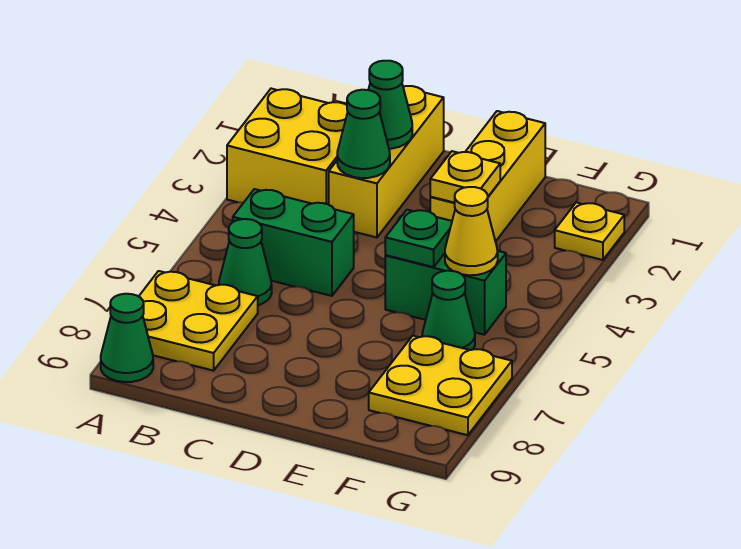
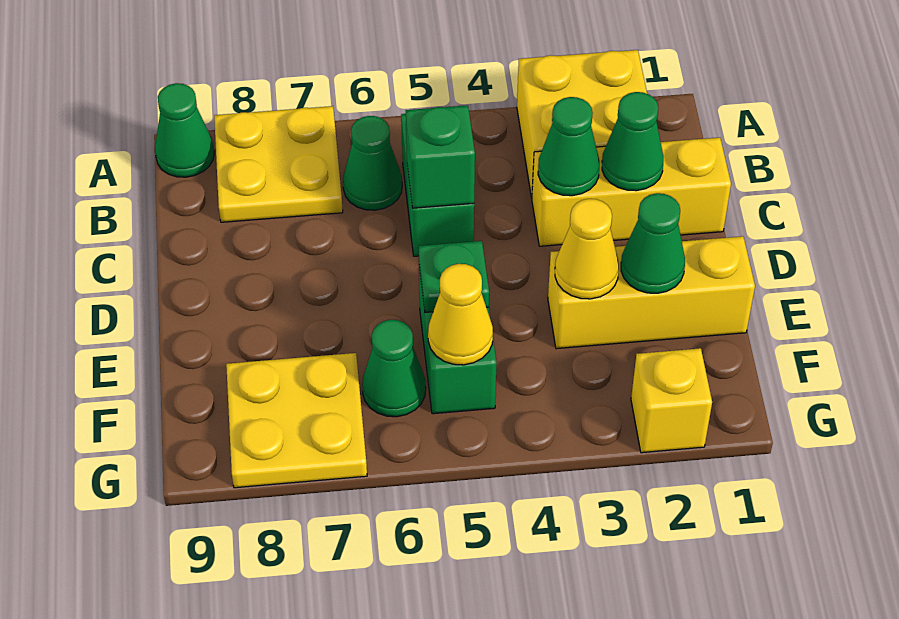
none -> green 1x1 brick [406,105,475,208]
none -> green 1x1 cone [621,193,685,293]
yellow 1x1 plate [430,151,500,203] -> yellow 1x1 cone [555,199,619,299]
yellow 1x1 plate [555,202,624,260] -> yellow 1x1 brick [631,348,712,453]

